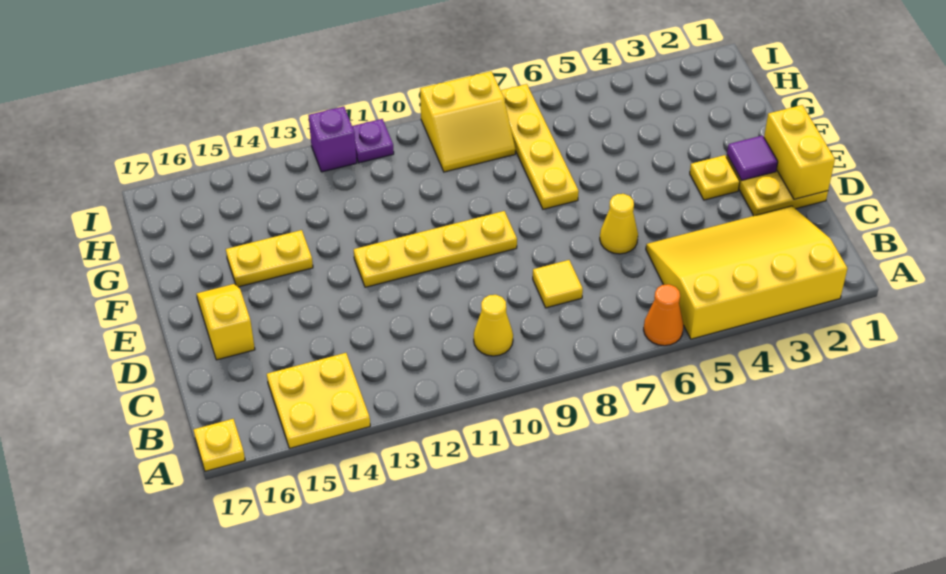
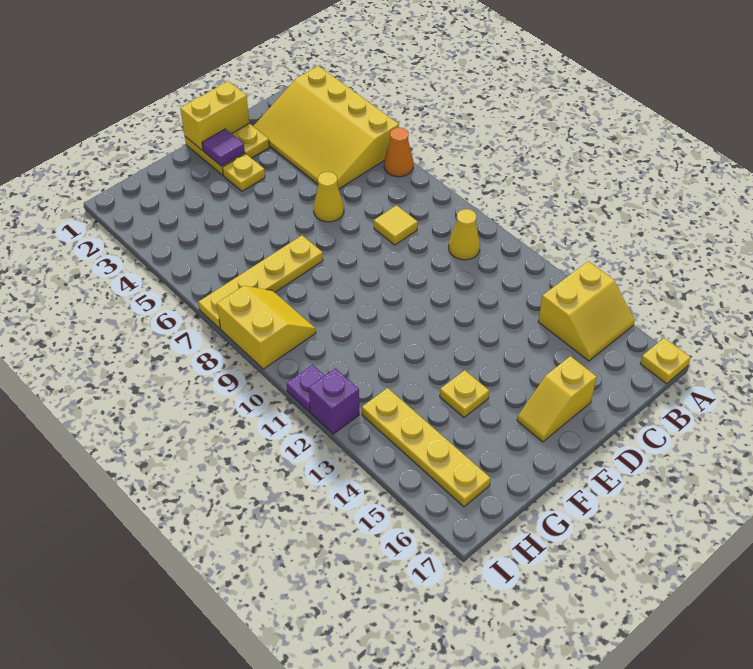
yellow 2x2 plate [267,353,370,448] -> yellow 2x2 slope [538,261,635,361]
yellow 1x4 plate [354,211,517,287] -> yellow 1x4 plate moved to [362,388,491,507]
yellow 1x2 plate [226,230,313,287] -> yellow 1x1 plate [440,370,489,417]

